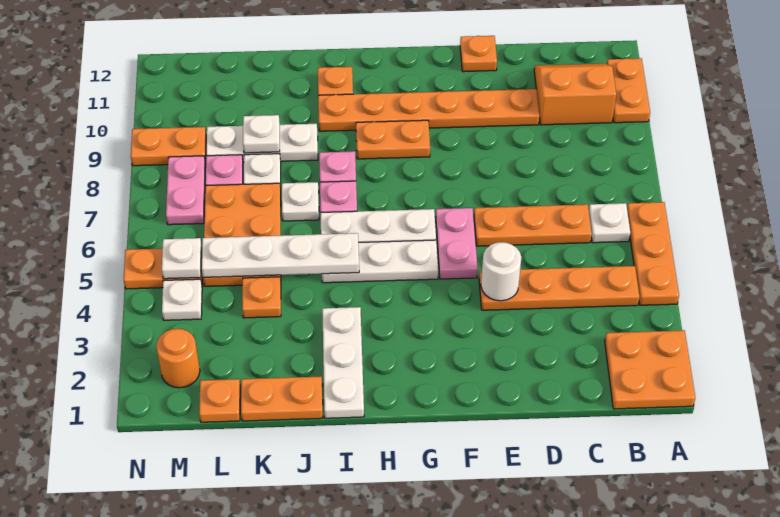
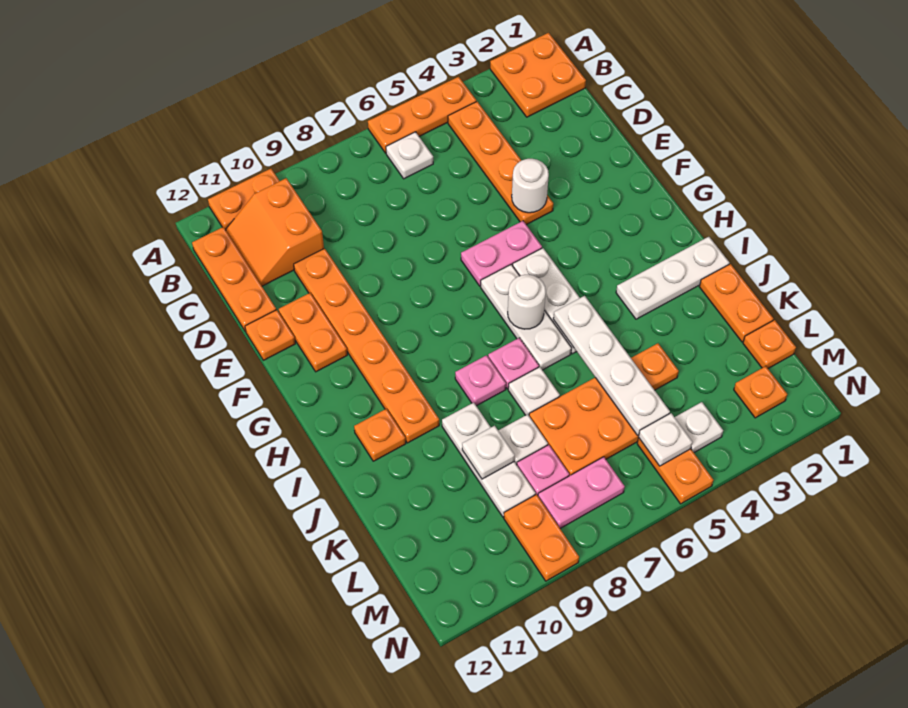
orange 1x3 plate [474,204,592,246] -> orange 1x3 plate moved to [192,227,276,332]
orange 1x2 plate [356,120,430,159] -> orange 1x2 plate moved to [279,293,347,372]
none -> white 1x1 round brick [508,275,546,329]
orange 1x1 round brick [156,329,200,388] -> orange 1x1 plate [734,366,787,418]

